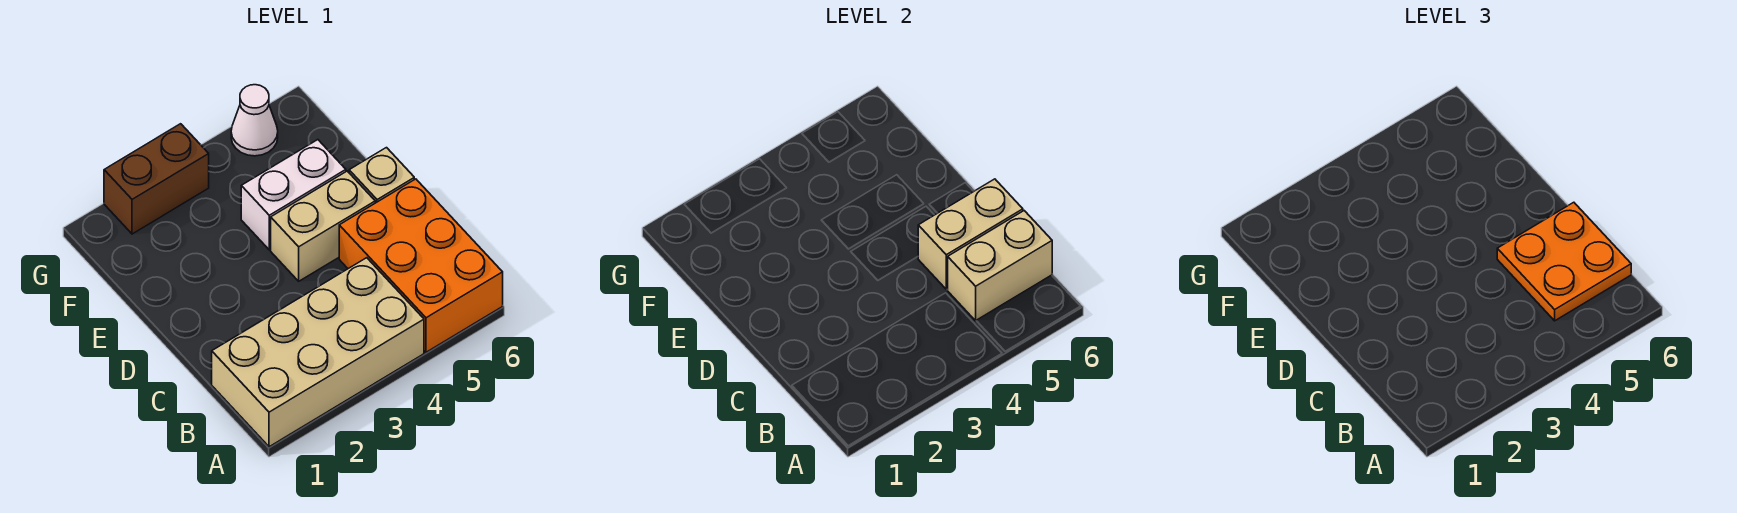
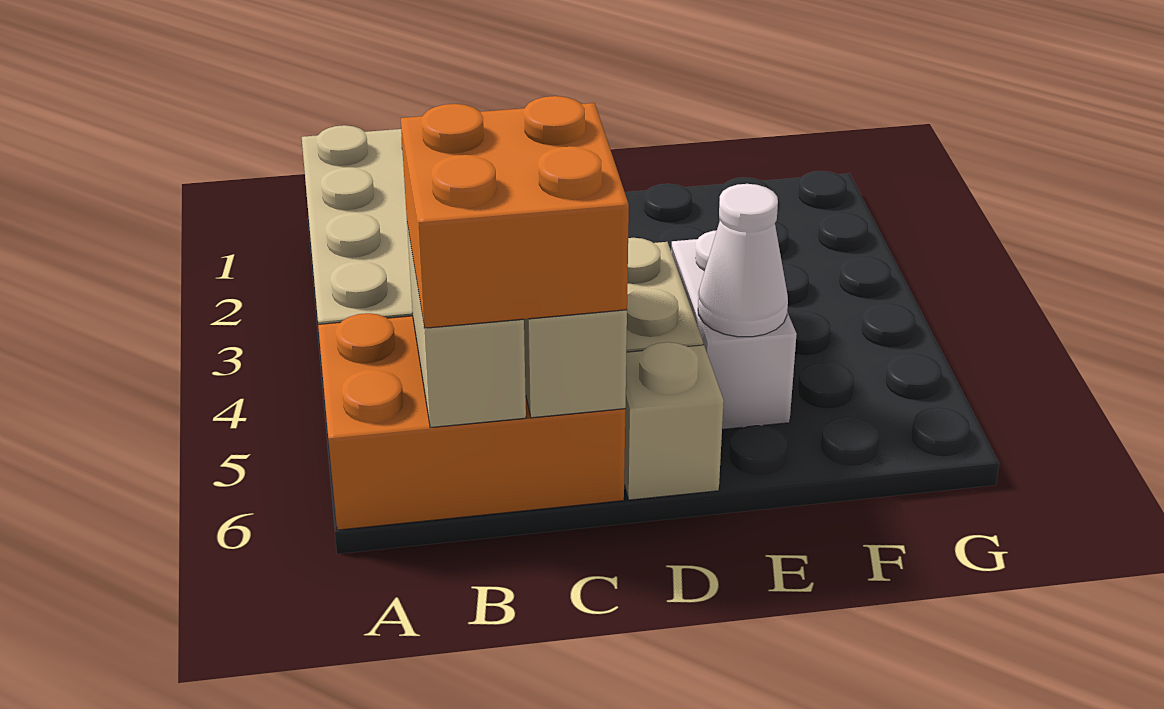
orange 2x2 plate [1497,202,1631,321] -> orange 2x2 brick [401,96,629,328]
brown 1x2 brick [104,124,209,234] -> none
white 1x1 cone [231,85,278,156] -> white 1x1 cone moved to [698,184,788,337]

